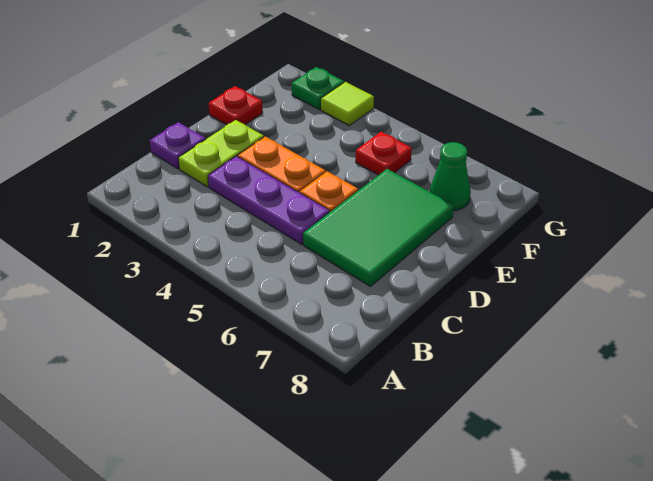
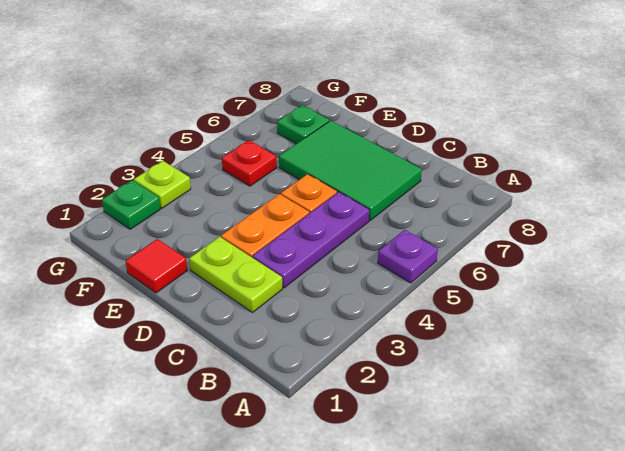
purple 1x1 plate [150,122,206,169] -> purple 1x1 plate moved to [378,230,438,283]
red 1x1 plate [209,86,263,125] -> red 1x1 tile [126,239,187,293]
green 1x1 cone [430,142,471,211] -> green 1x1 plate [277,105,329,144]
lime 1x1 tile [321,82,374,125] -> lime 1x1 plate [134,161,191,208]

